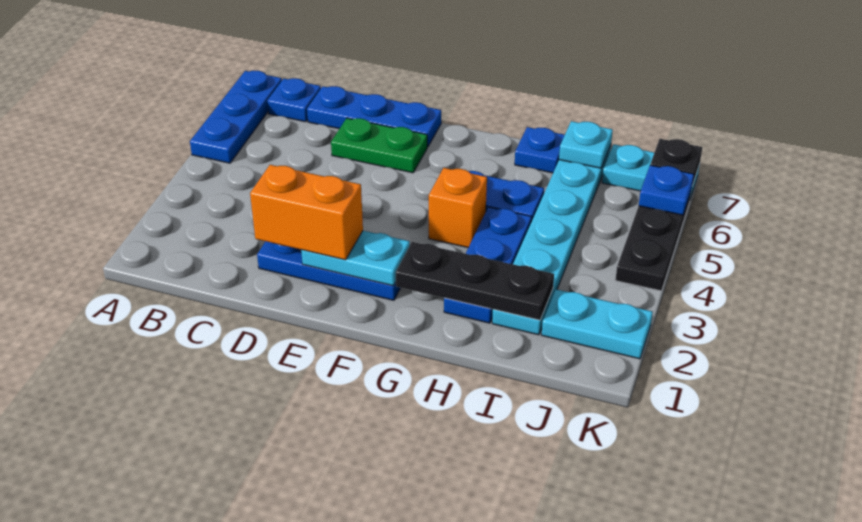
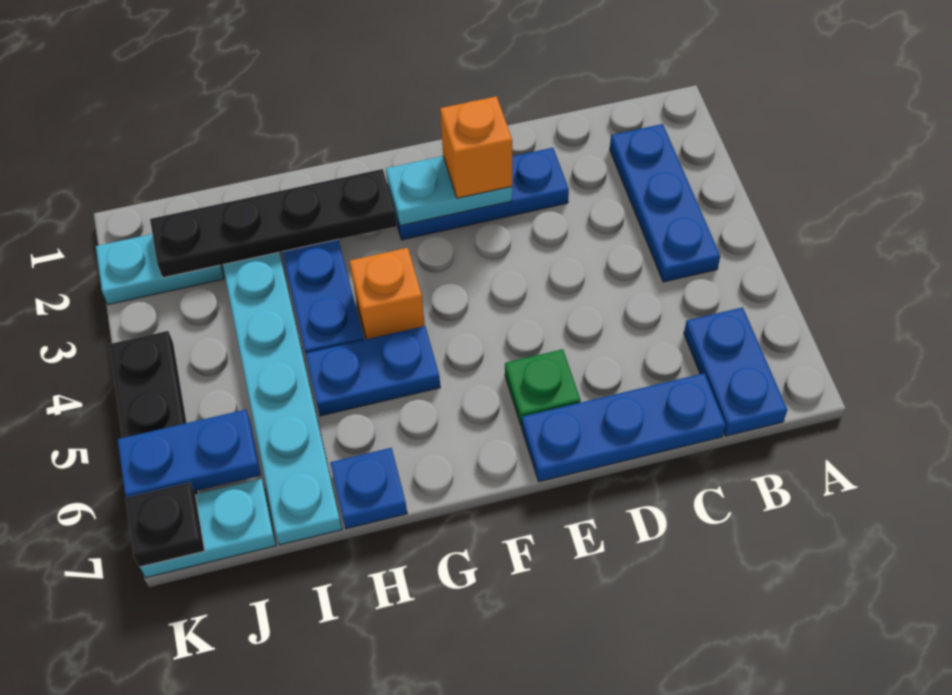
blue 1x3 plate [190,71,282,163] -> blue 1x3 plate moved to [610,124,720,282]
blue 1x1 plate [267,78,321,122] -> blue 1x2 plate [684,307,787,436]
orange 1x2 brick [250,165,363,260] -> orange 1x1 brick [440,96,512,198]
green 1x2 plate [331,118,427,173] -> green 1x1 plate [505,349,581,426]
black 1x3 plate [396,242,554,320] -> black 1x4 plate [150,169,397,278]
cyan 1x1 plate [559,121,613,168] -> none
blue 1x1 plate [639,165,694,215] -> blue 1x2 plate [118,409,261,497]

